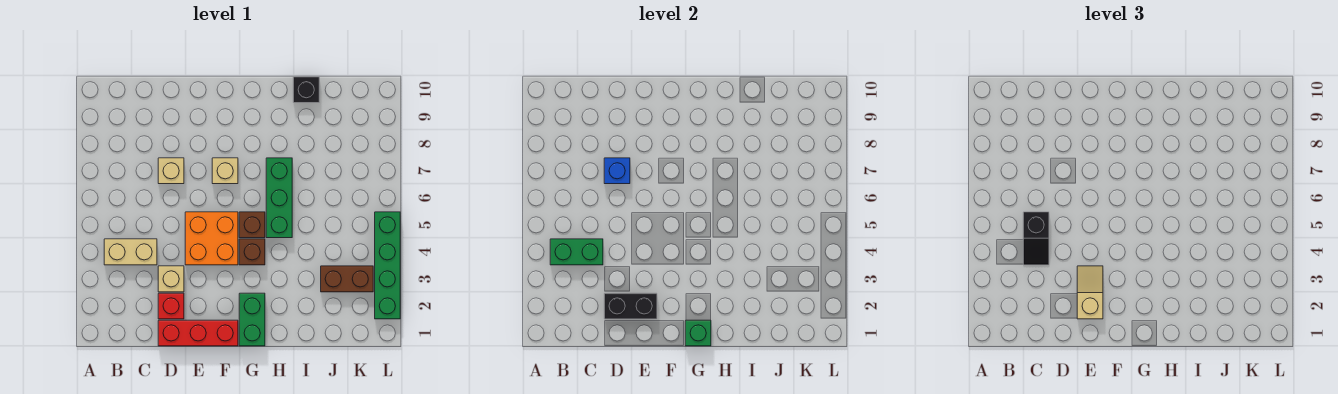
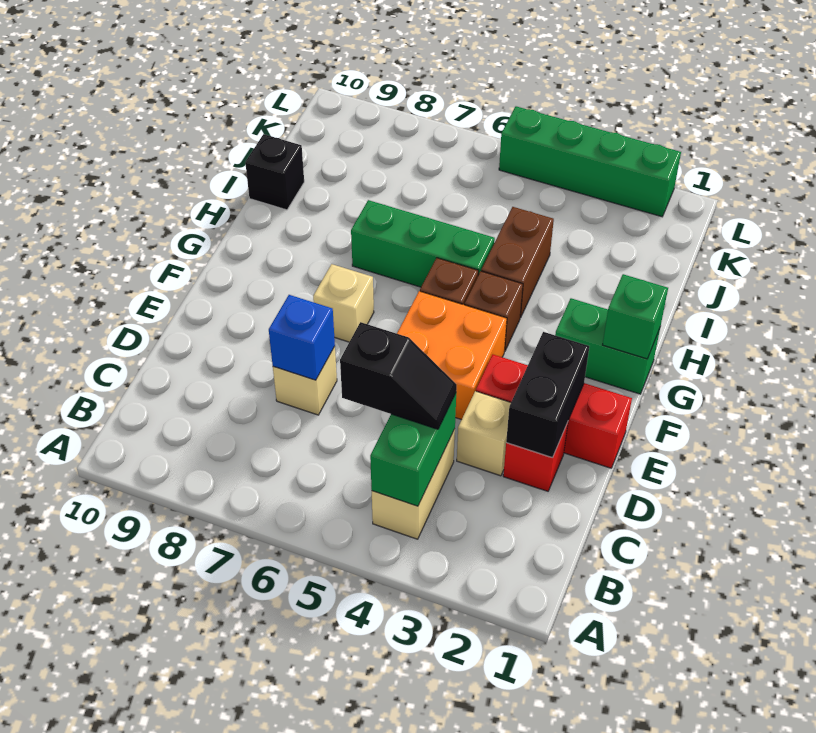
red 1x3 brick [158,320,238,346] -> red 1x3 brick turned to [476,354,632,468]
tan 1x2 slope [1077,266,1103,319] -> none
brown 1x2 brick [321,266,373,292] -> brown 1x2 brick moved to [481,207,554,318]

